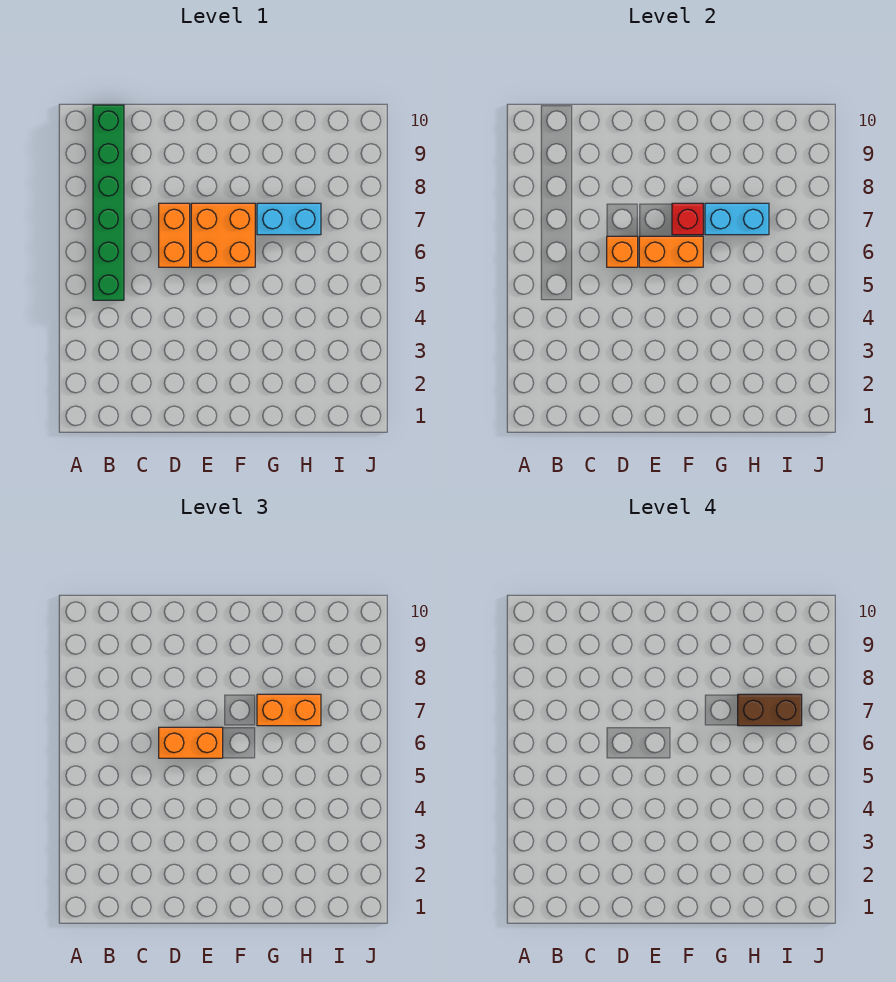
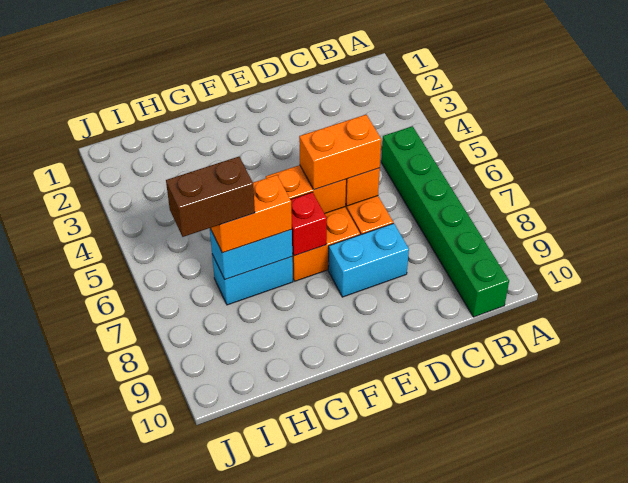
none -> cyan 1x2 brick [328,223,409,297]

